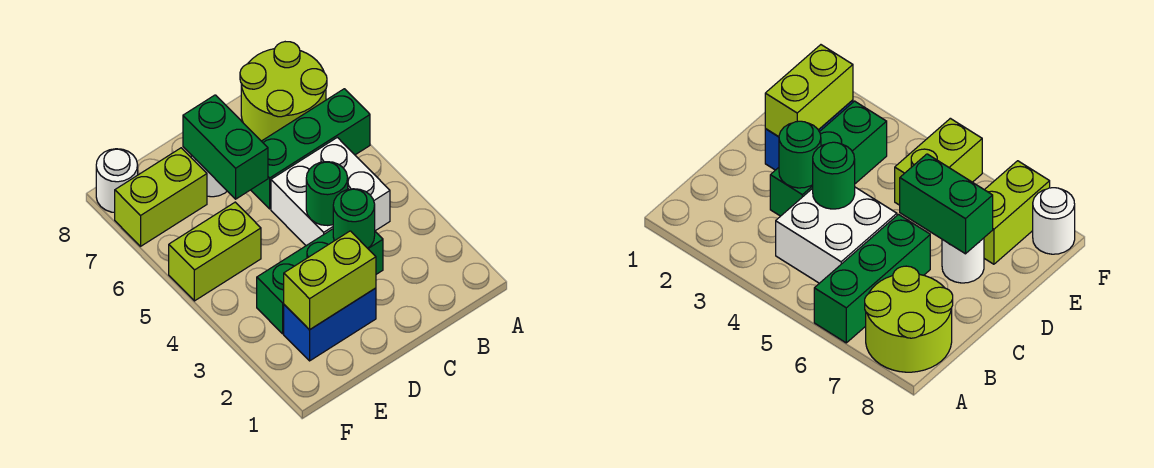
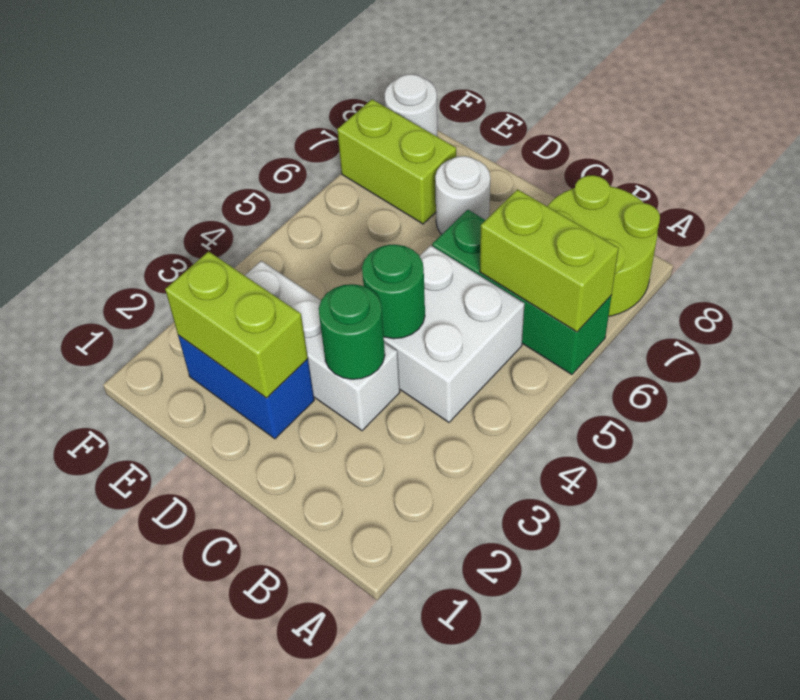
green 1x3 brick [257,229,383,334] -> white 1x3 brick [245,261,400,431]
green 1x2 brick [183,95,268,199] -> none
lime 1x2 brick [169,202,261,301] -> lime 1x2 brick moved to [480,189,619,332]

